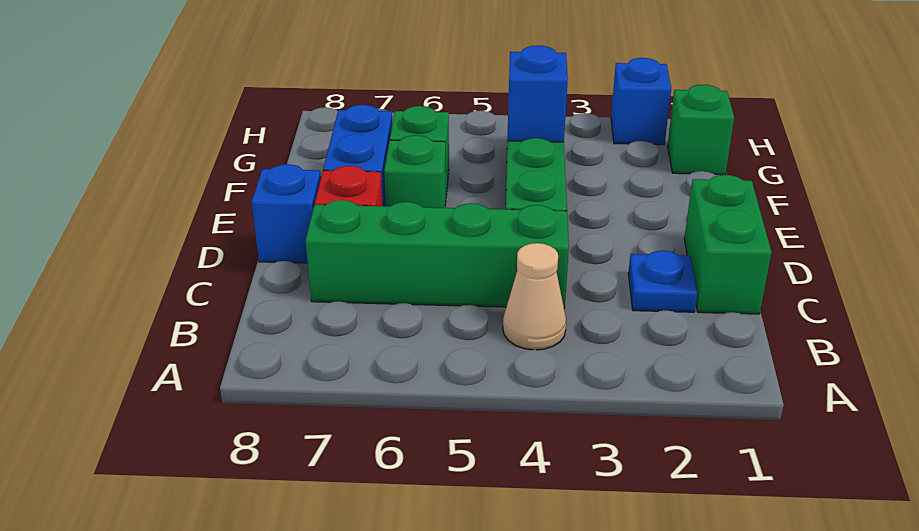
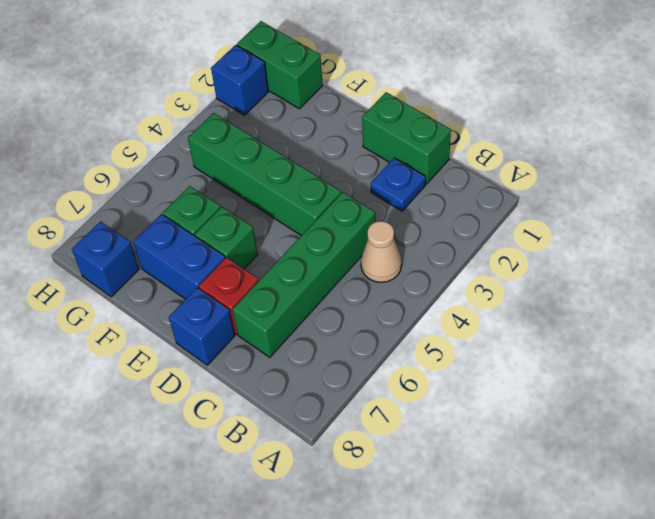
blue 1x1 brick [508,45,568,142] -> blue 1x1 brick moved to [72,222,139,297]
green 1x1 brick [668,85,734,175] -> green 1x2 brick [237,21,323,109]

